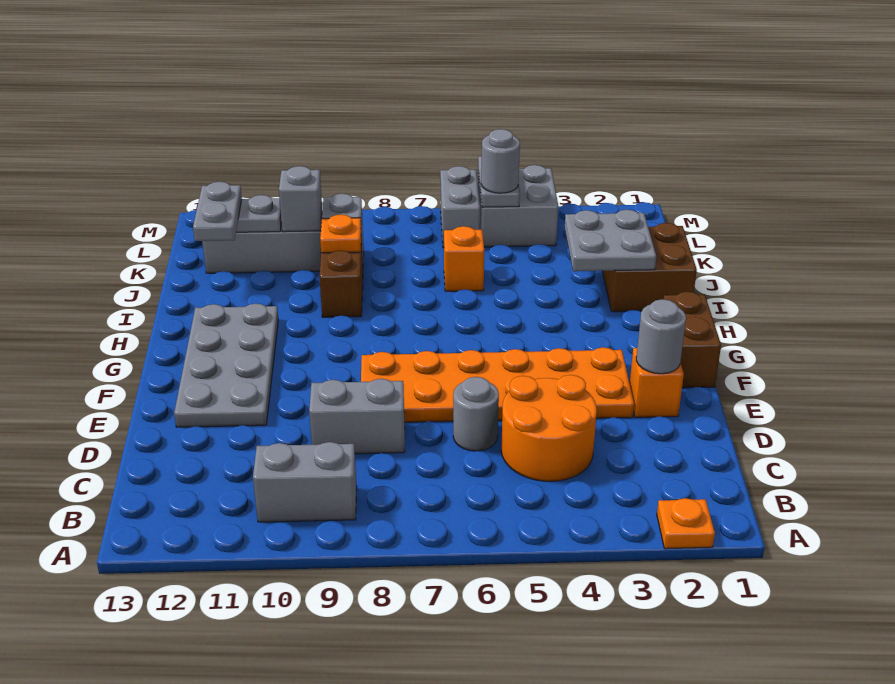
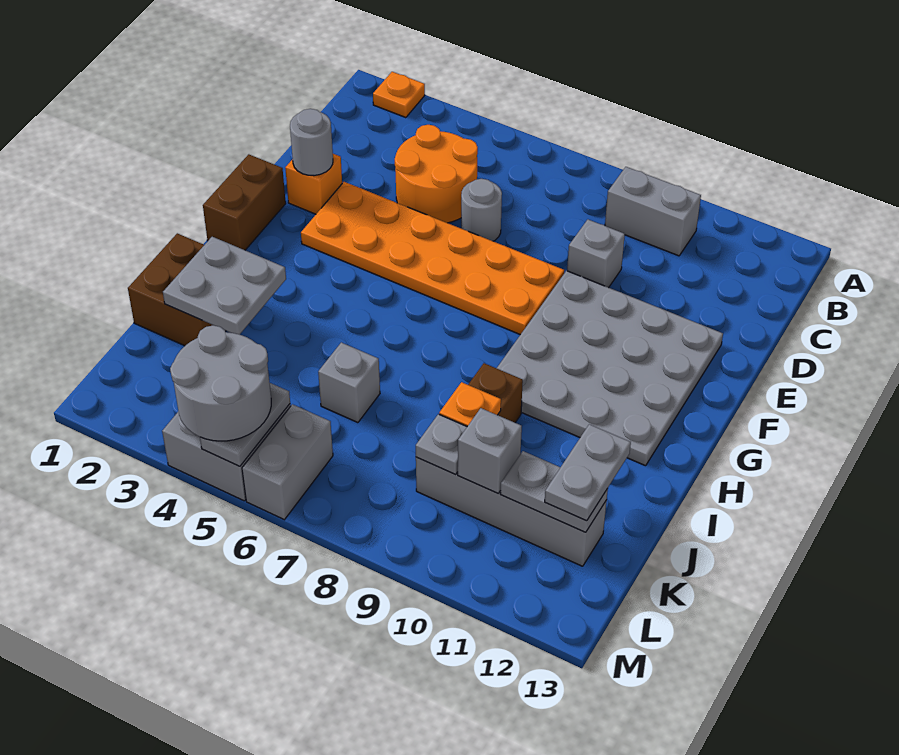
grey 1x2 brick [309,379,405,454] -> grey 1x1 brick [567,220,625,288]
grey 2x4 plate [174,303,278,427] -> grey 4x4 plate [497,271,723,466]
orange 1x1 brick [444,226,484,291] -> grey 1x1 brick [318,342,380,423]
grey 1x1 round brick [481,129,520,193] -> grey 2x2 round brick [170,325,271,441]

